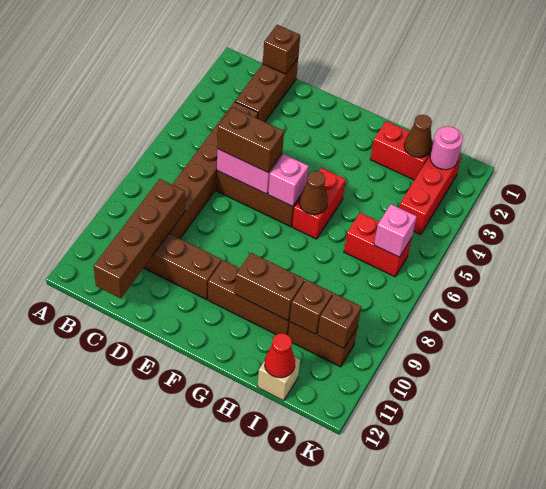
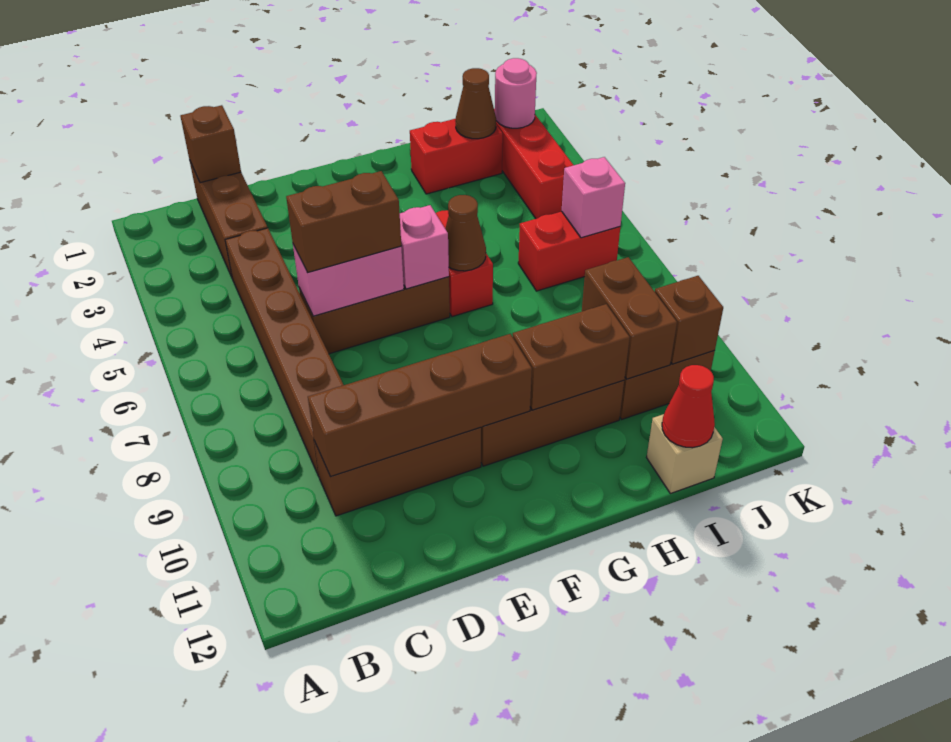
brown 1x4 brick [94,179,185,298] -> brown 1x4 brick turned to [308,334,532,477]
brown 1x1 brick [290,280,333,334] -> brown 1x2 brick [582,257,677,379]

